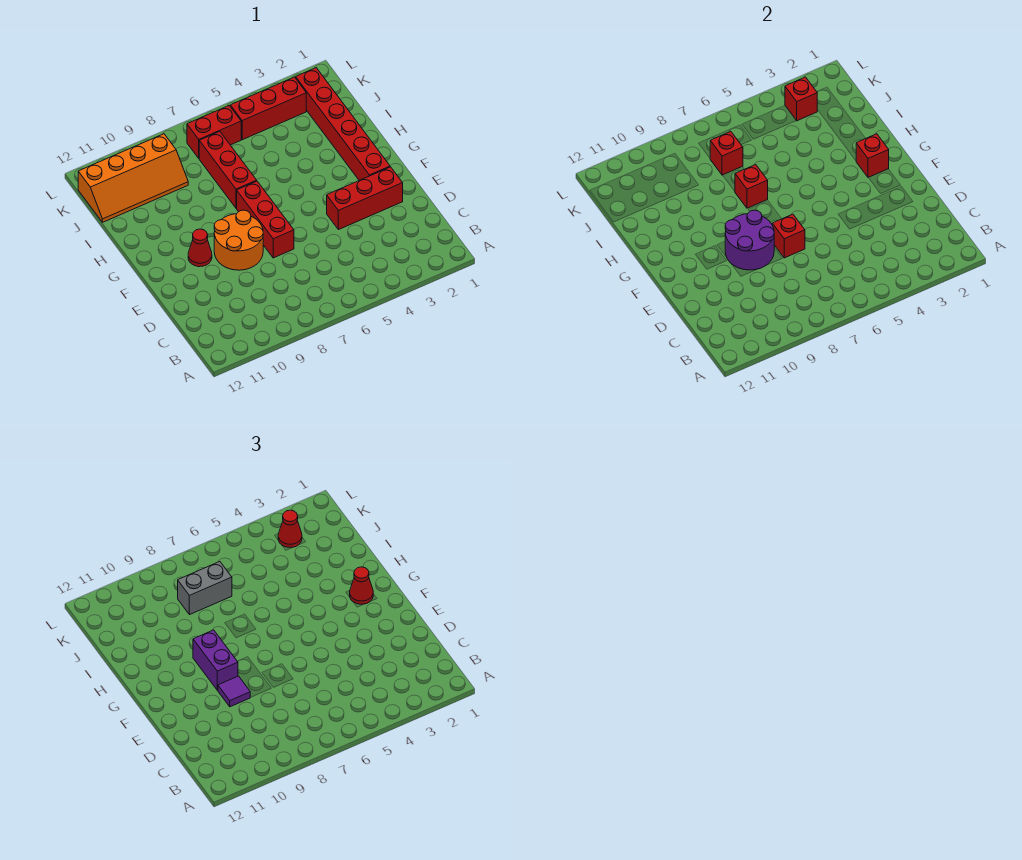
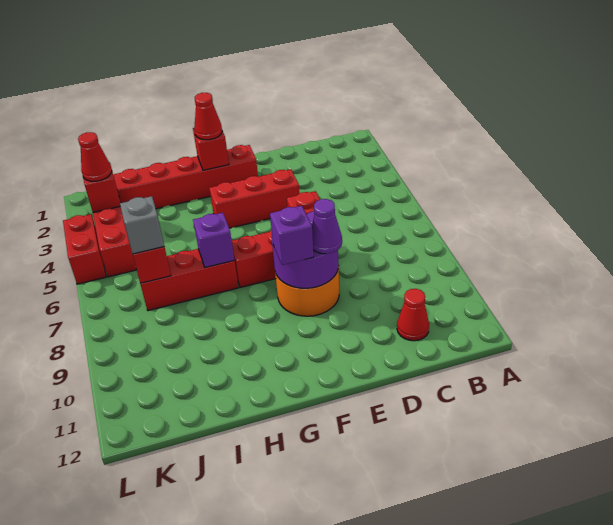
red 1x3 brick [327,167,403,230] -> red 1x3 brick turned to [209,169,300,228]
purple 1x1 tile [218,676,250,707] -> purple 1x1 cone [312,199,342,254]
purple 1x2 brick [193,630,238,690] -> purple 1x1 brick [270,206,314,265]
red 1x1 cone [188,229,212,267] -> red 1x1 cone moved to [397,289,429,341]
red 1x1 brick [735,165,768,208] -> purple 1x1 brick [193,213,234,268]
grey 1x2 brick [178,562,232,615] -> grey 1x1 brick [120,196,164,254]
orange 2x4 slope [78,134,188,222] -> none
red 1x2 brick [187,106,241,158] -> red 1x2 brick moved to [63,214,106,284]

